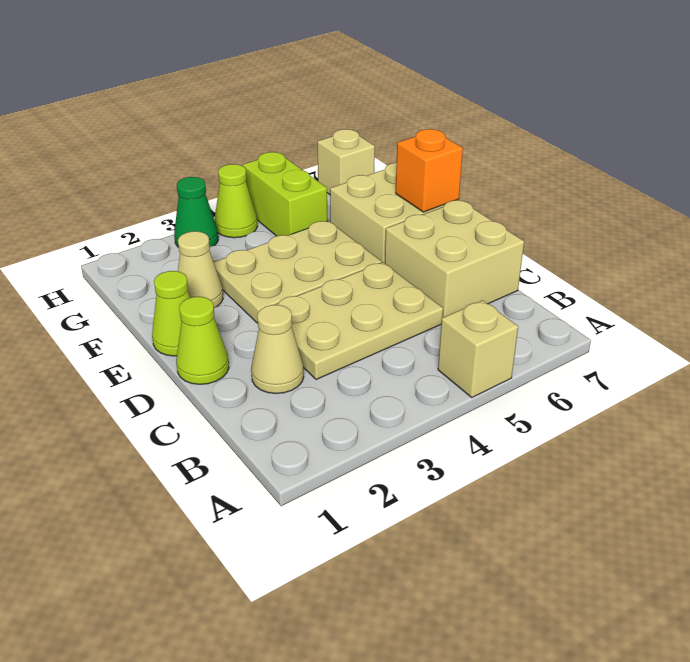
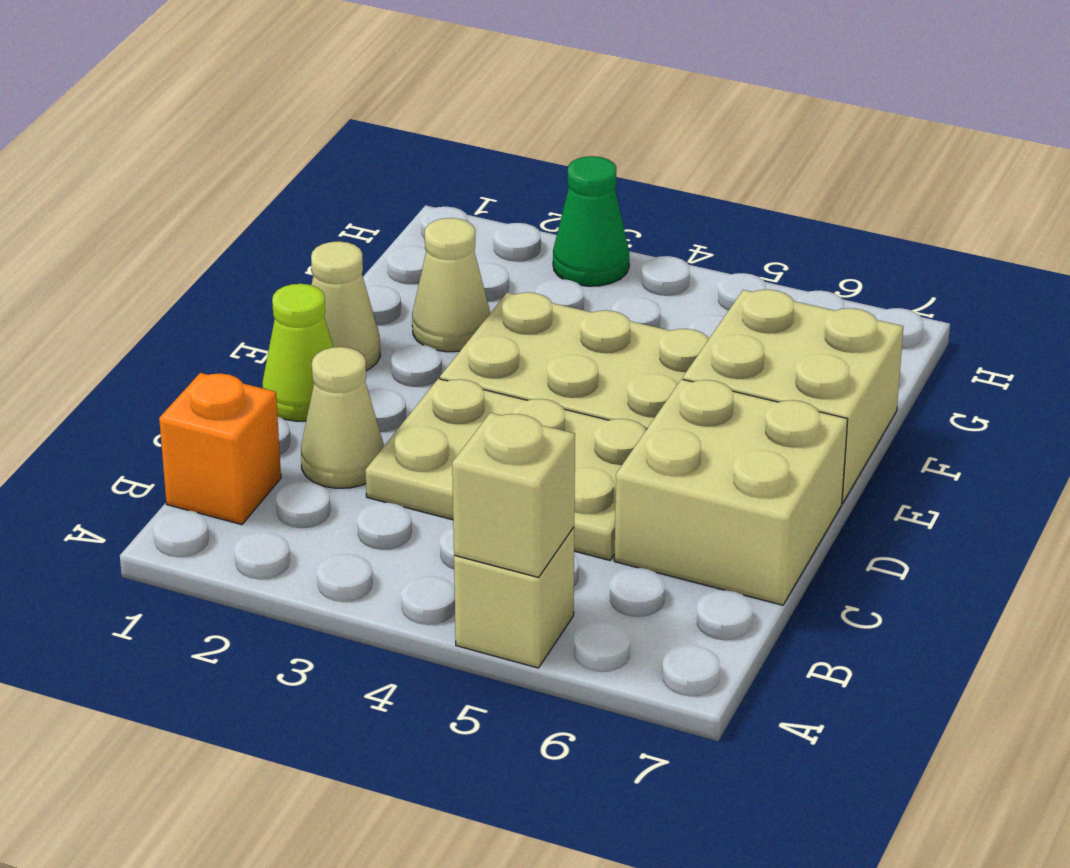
lime 1x1 cone [152,271,190,356] -> tan 1x1 cone [311,241,380,370]
orange 1x1 brick [396,129,463,212] -> orange 1x1 brick moved to [159,373,281,525]
lime 1x2 brick [243,152,327,236] -> none
lime 1x1 cone [215,164,258,238] -> none
tan 1x1 brick [317,129,375,195] -> tan 1x1 brick moved to [452,413,575,577]

